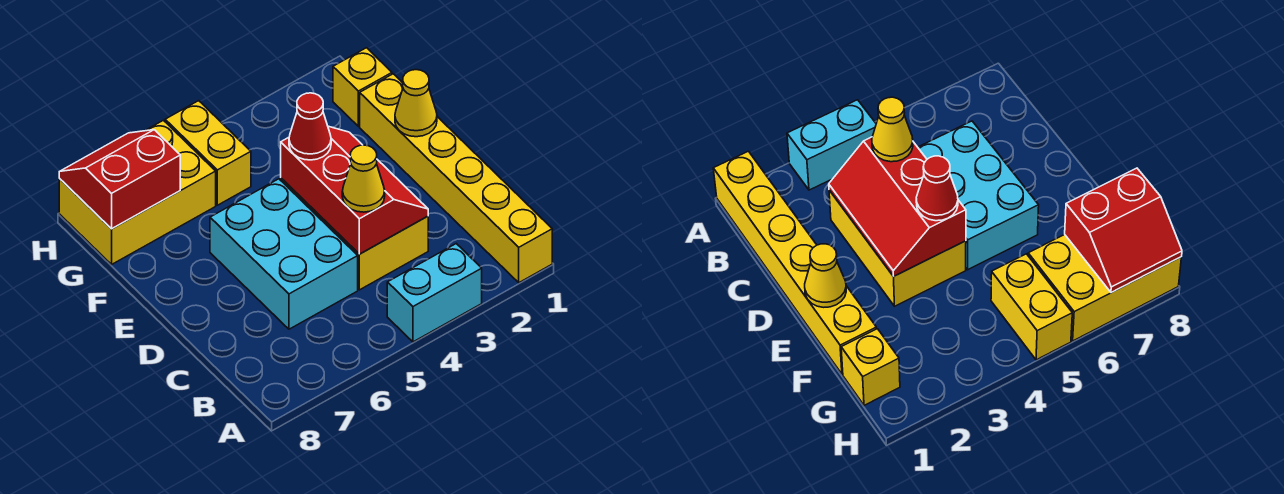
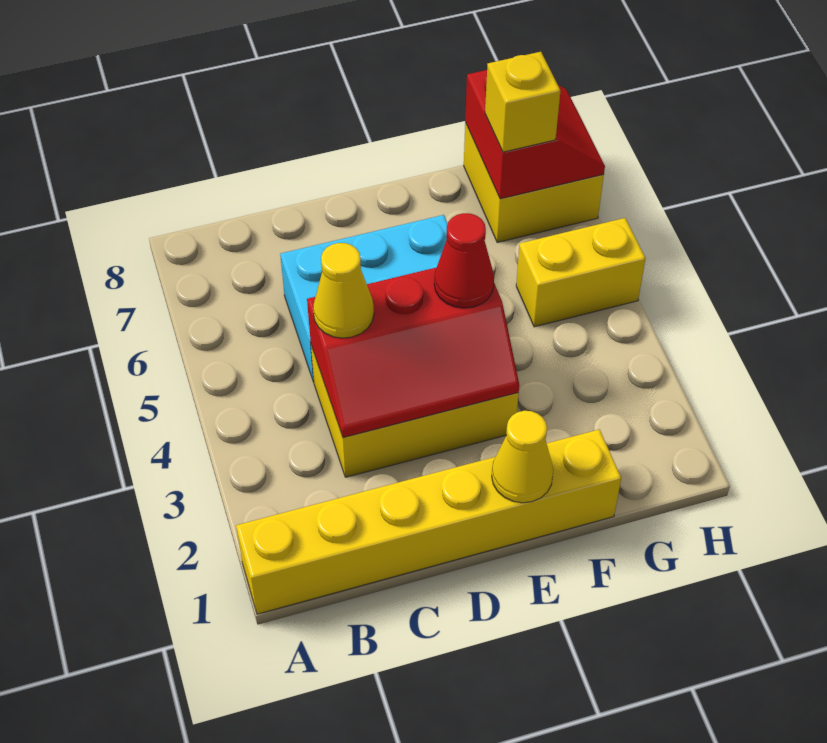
cyan 1x2 brick [387,244,482,342] -> none
yellow 1x1 brick [333,48,392,126] -> yellow 1x1 brick moved to [485,52,560,152]
yellow 2x3 brick [59,120,216,264] -> yellow 2x2 brick [464,123,604,242]

